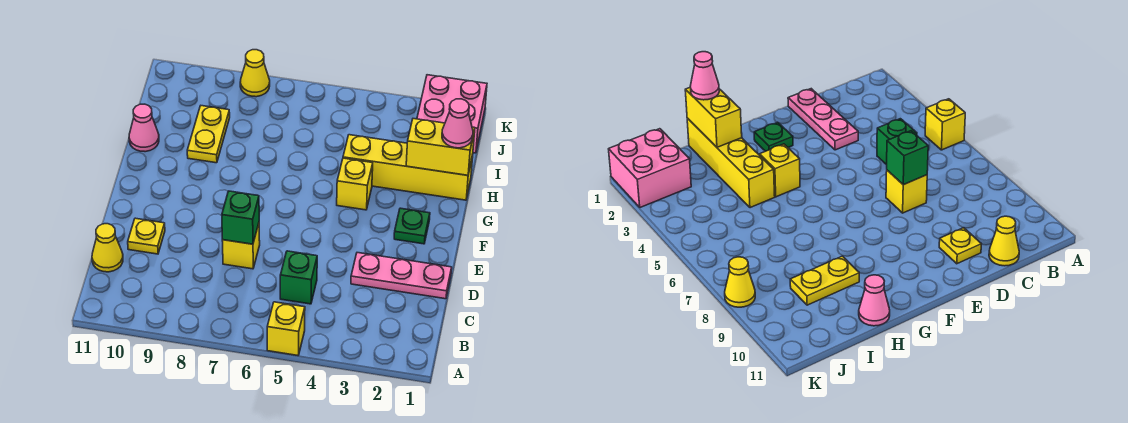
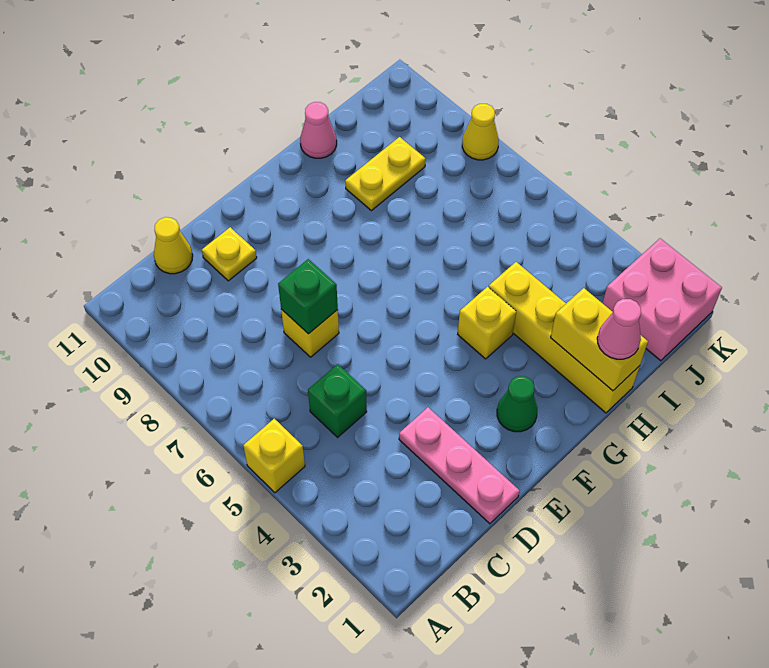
green 1x1 plate [394,208,430,244] -> green 1x1 cone [497,376,537,432]

